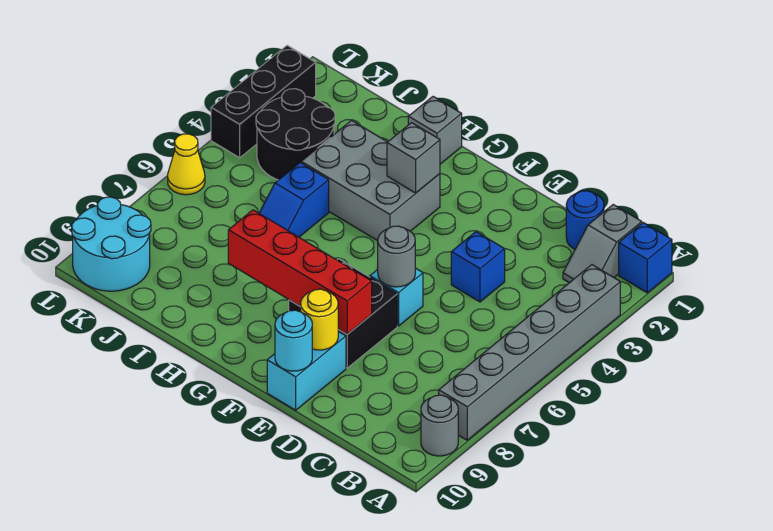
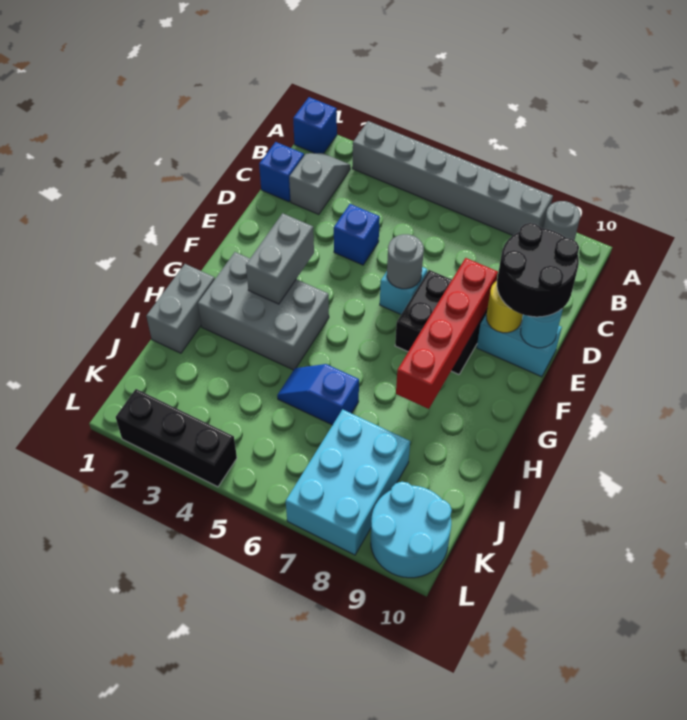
grey 1x2 slope [563,205,642,283] -> grey 1x2 slope turned to [289,153,350,215]
blue 1x1 round brick [566,191,604,249] -> blue 1x1 brick [259,142,304,202]
grey 2x3 brick [301,121,440,241] -> grey 2x3 brick turned to [198,252,329,370]
grey 1x1 brick [387,123,440,193] -> grey 1x2 brick [246,213,314,304]
grey 1x1 brick [408,97,462,164] -> grey 1x2 brick [146,264,215,353]
blue 1x2 slope [259,163,329,237] -> blue 1x2 slope turned to [277,364,359,425]
black 2x2 round brick [256,89,335,180] -> black 2x2 round brick moved to [497,223,579,317]
none -> cyan 2x3 brick [286,409,410,555]
yellow 1x1 cone [168,134,205,195] -> none

